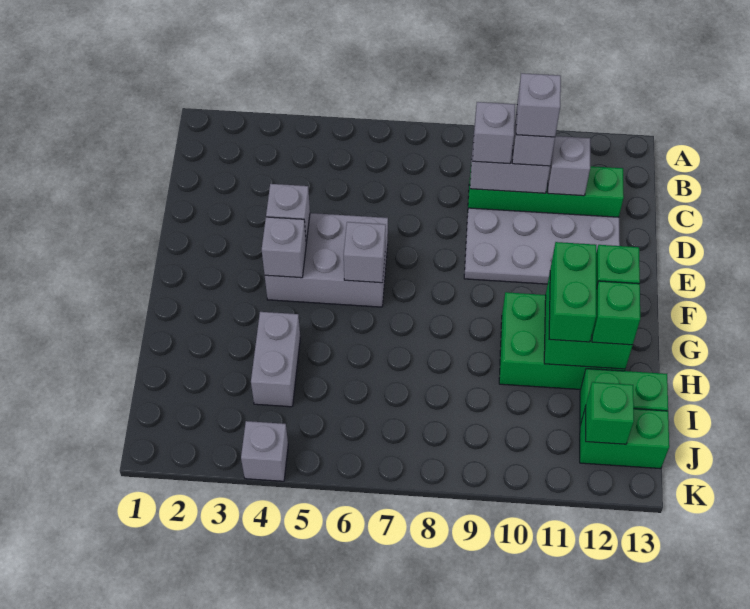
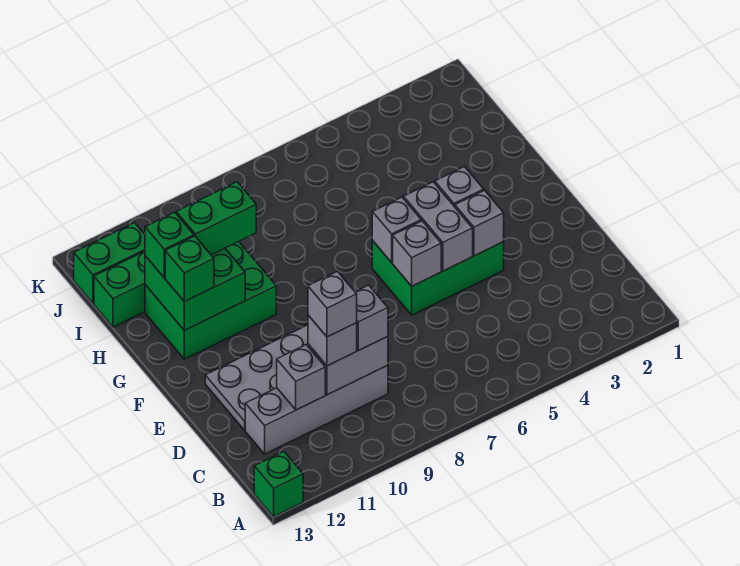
green 1x4 brick [468,166,624,217] -> grey 1x4 brick [245,365,388,454]
grey 2x3 brick [265,213,388,307] -> green 2x3 brick [372,241,504,315]
green 1x2 brick [549,242,596,342] -> green 1x2 brick turned to [176,182,256,255]
grey 1x2 brick [251,312,300,407] -> grey 1x2 brick moved to [404,182,473,271]
green 1x1 brick [586,382,634,444] -> green 1x1 brick moved to [254,452,303,517]
grey 1x1 brick [241,421,288,481] -> grey 1x1 brick moved to [393,221,441,286]

